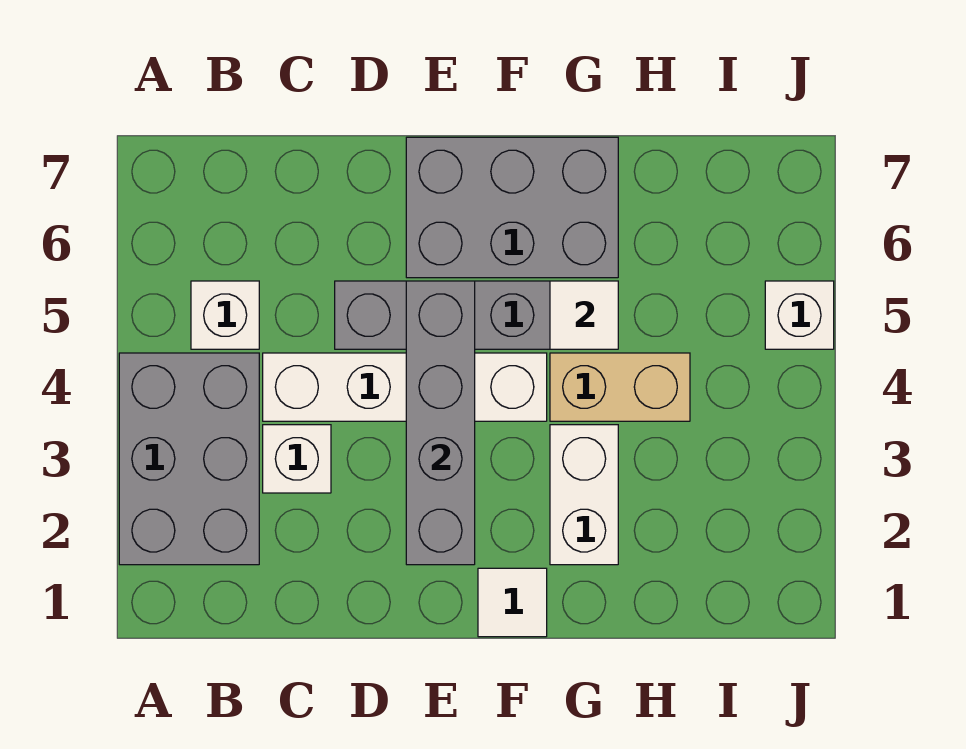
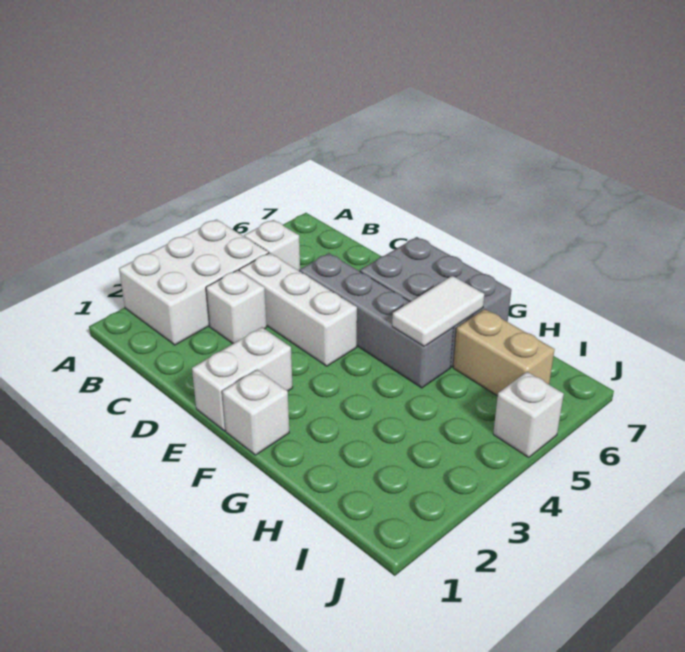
grey 2x3 brick [119,353,259,565] -> white 2x3 brick [119,220,269,345]
white 1x4 brick [263,353,547,421] -> white 1x3 brick [239,253,357,366]
grey 1x4 brick [406,281,475,565] -> none
white 1x1 tile [478,568,547,637] -> white 1x1 brick [222,370,289,455]
white 1x2 brick [550,425,618,565] -> white 1x2 brick moved to [192,327,293,431]
tan 1x2 brick [550,353,690,421] -> tan 1x2 brick moved to [453,309,555,396]
white 1x1 tile [550,281,618,349] -> white 1x2 tile [392,276,484,346]

